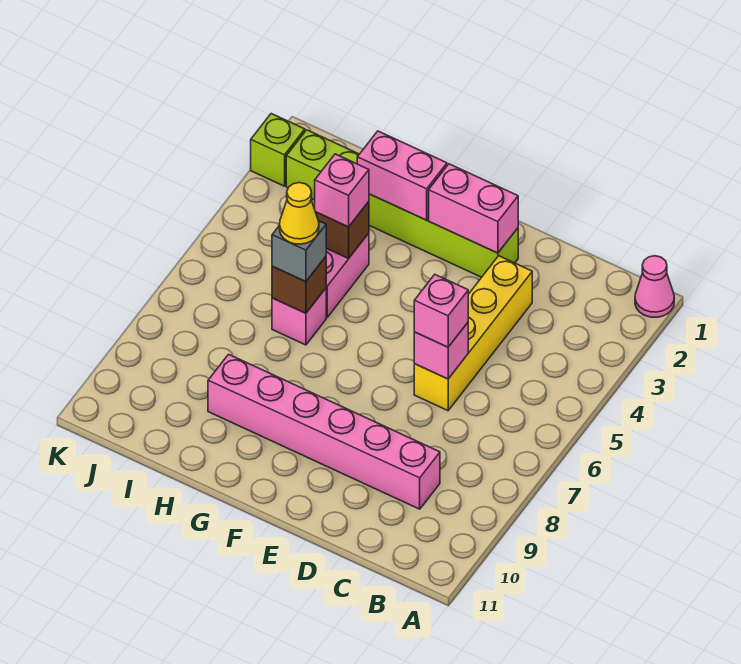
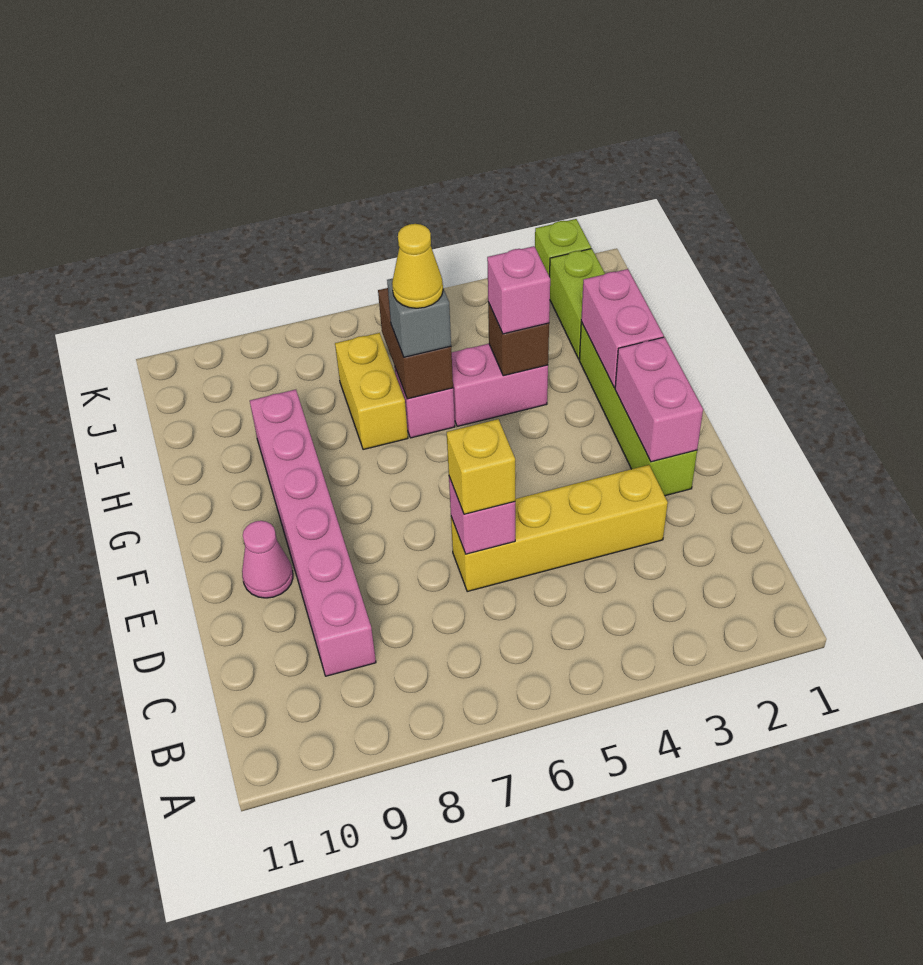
pink 1x1 cone [635,256,674,317] -> pink 1x1 cone moved to [242,521,293,598]
pink 1x1 brick [414,275,468,347] -> yellow 1x1 brick [447,419,515,514]
brown 1x1 brick [272,257,326,313] -> brown 1x2 brick [378,288,453,399]
none -> yellow 1x2 brick [335,333,408,450]

